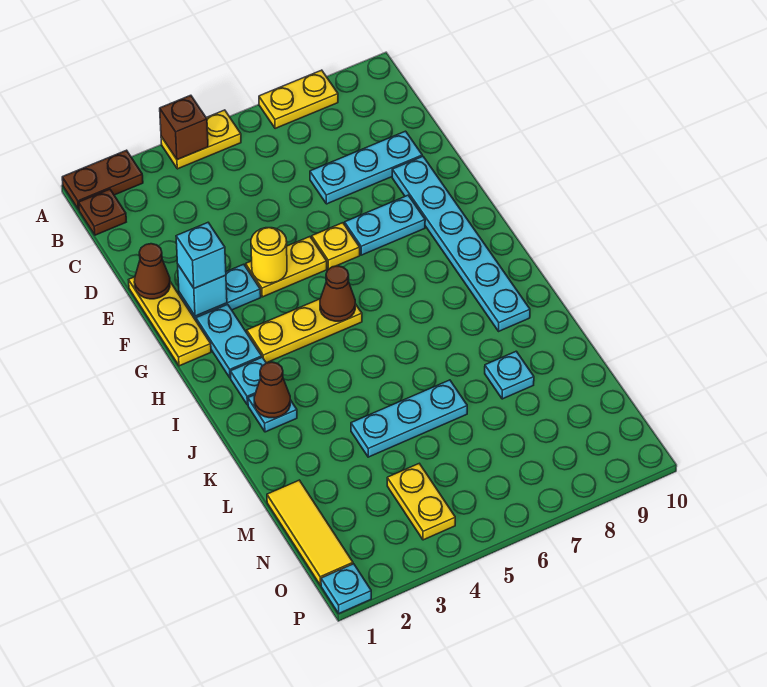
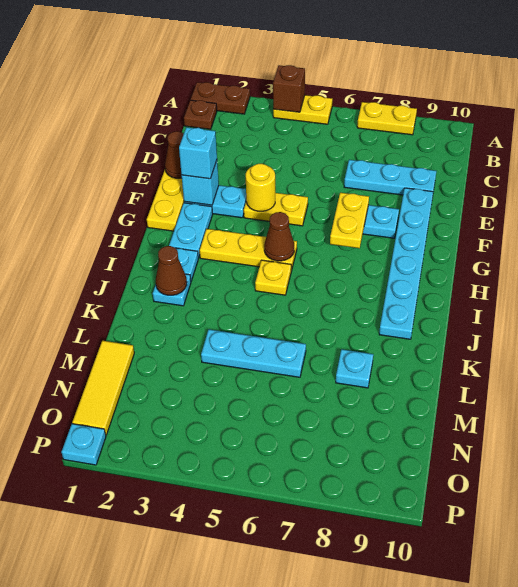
yellow 1x1 plate [312,223,360,269] -> yellow 1x1 plate moved to [255,260,291,295]
yellow 1x2 plate [387,464,455,540] -> yellow 1x2 plate moved to [330,193,369,248]

